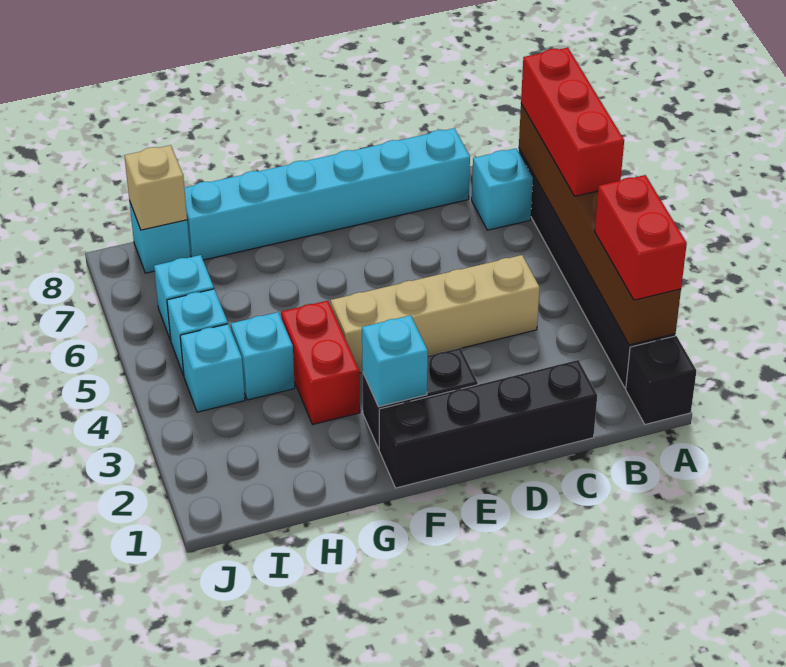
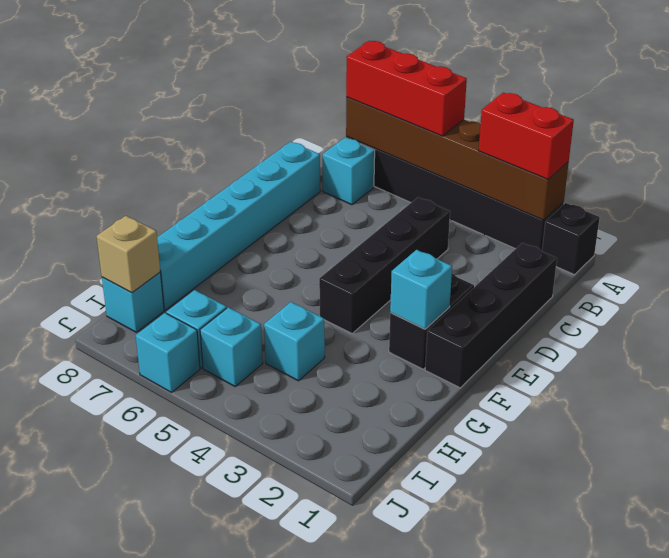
tan 1x4 brick [331,255,540,373] -> black 1x4 brick [319,197,450,333]
red 1x2 brick [281,301,360,425] -> none
cyan 1x1 brick [180,324,245,412] -> cyan 1x1 brick moved to [136,313,200,392]

